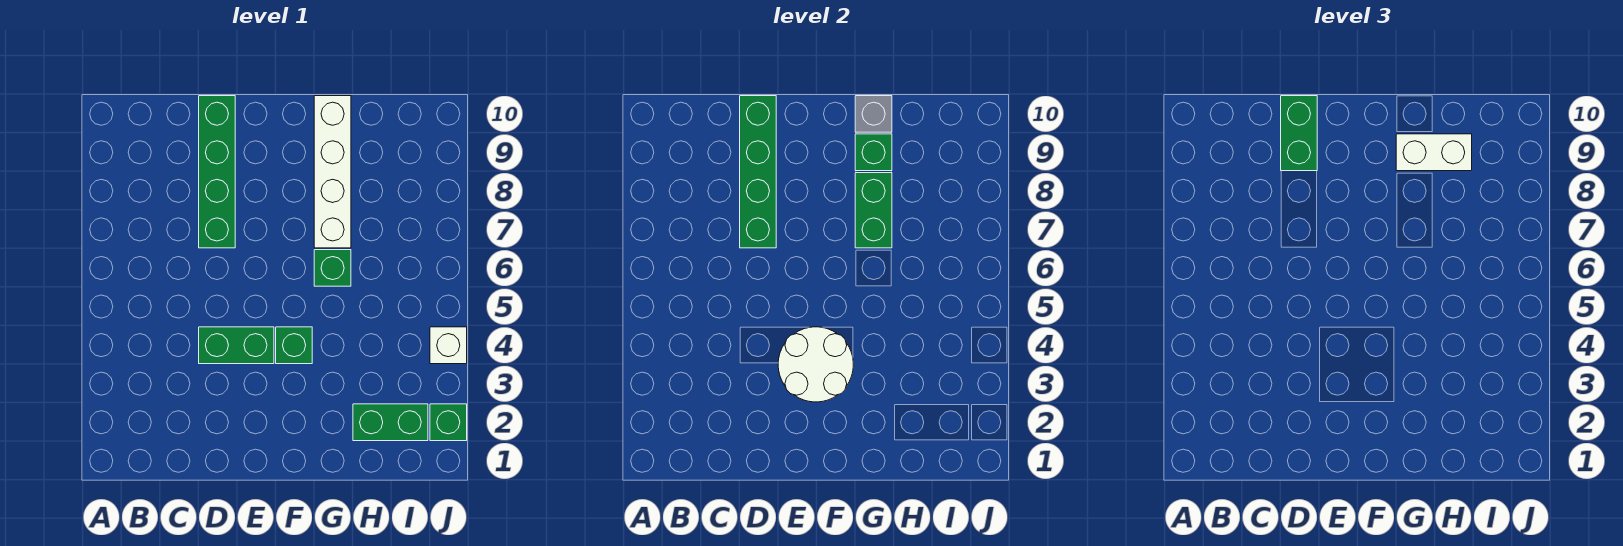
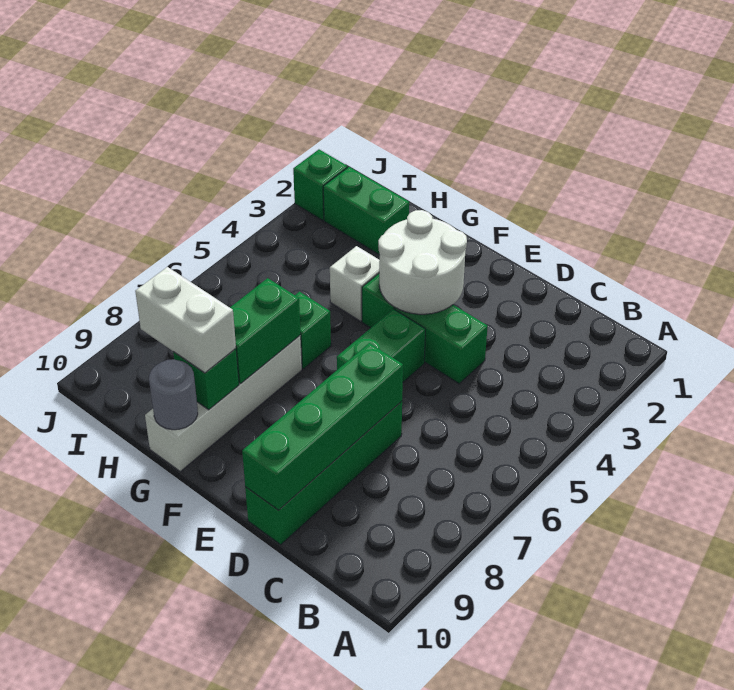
green 1x2 brick [1281,96,1317,171] -> green 1x2 brick moved to [337,309,425,382]
grey 1x1 brick [855,96,892,132] -> grey 1x1 round brick [149,359,198,430]
white 1x1 brick [430,327,467,364] -> white 1x1 brick moved to [330,246,380,321]

